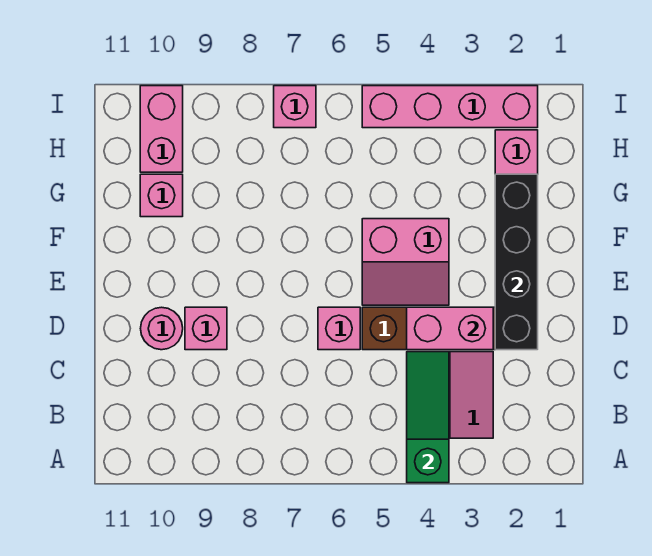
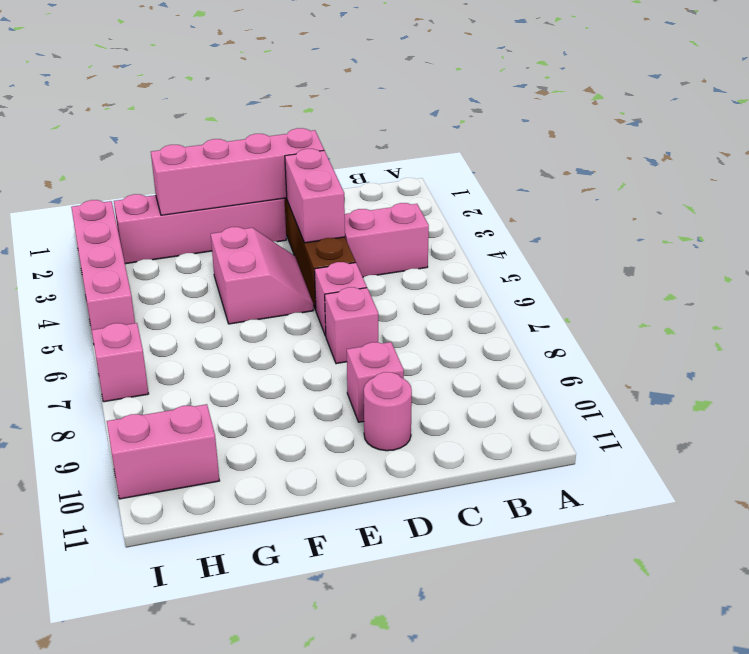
green 1x3 slope [407,352,449,483] -> none
black 1x4 brick [495,174,538,350] -> pink 1x4 brick [151,128,324,215]
pink 1x1 brick [140,174,183,217] -> pink 1x1 brick moved to [325,287,378,364]

